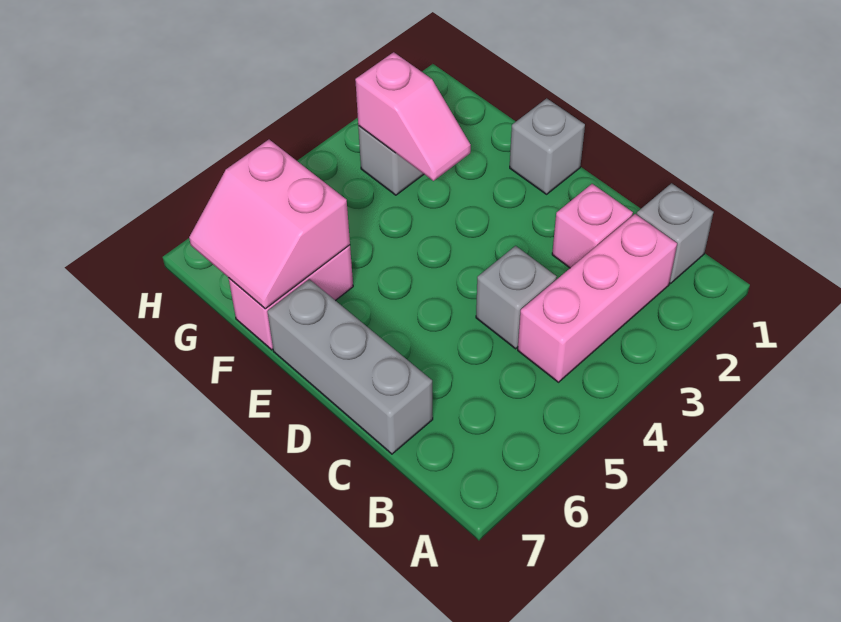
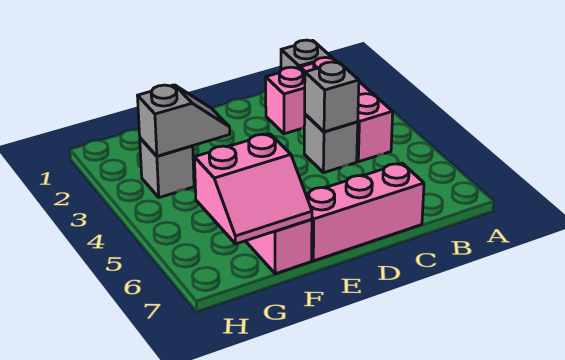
grey 1x3 brick [267,279,433,454] -> pink 1x3 brick [306,163,424,261]
grey 1x1 brick [510,98,585,194] -> grey 1x1 brick moved to [305,62,359,132]
pink 1x2 slope [355,52,471,181] -> grey 1x2 slope [138,85,230,156]

